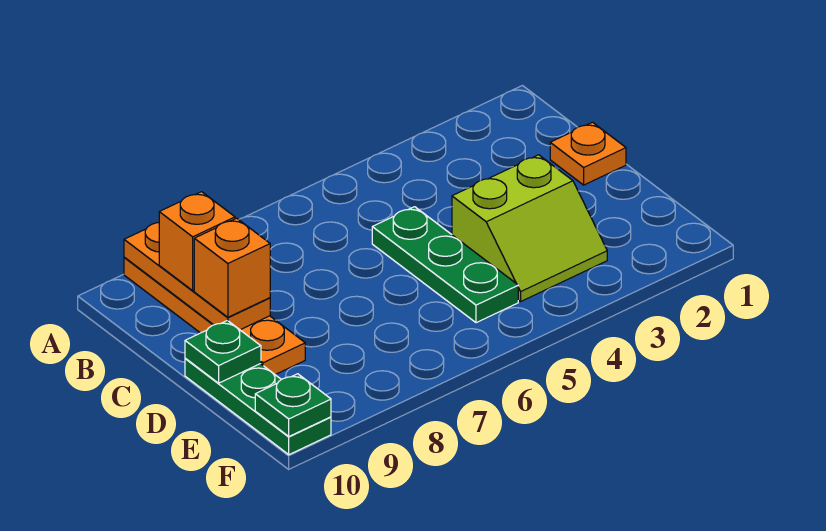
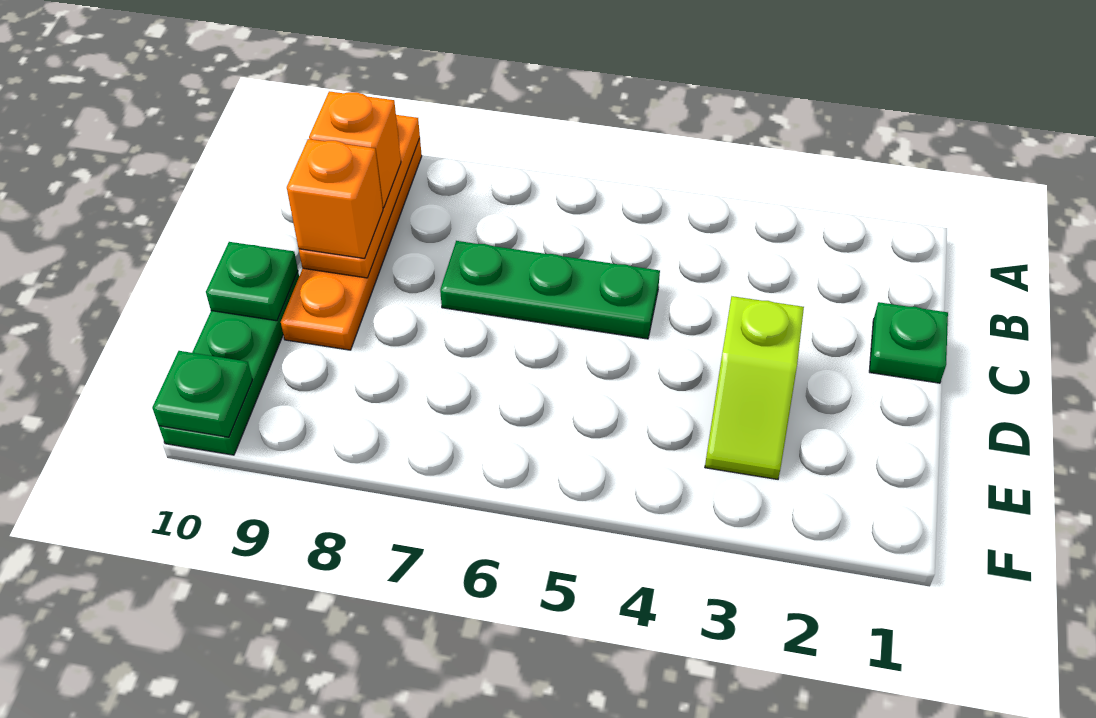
orange 1x1 plate [550,122,626,185] -> green 1x1 plate [869,302,948,383]
green 1x3 plate [372,207,518,323] -> green 1x3 plate turned to [440,241,660,339]
lime 2x2 slope [452,155,607,302] -> lime 1x2 slope [705,296,804,479]

